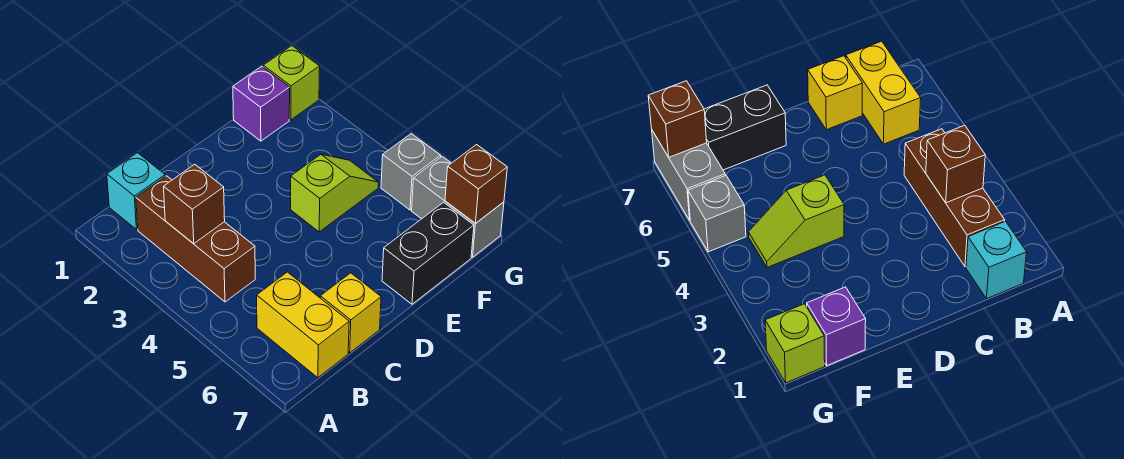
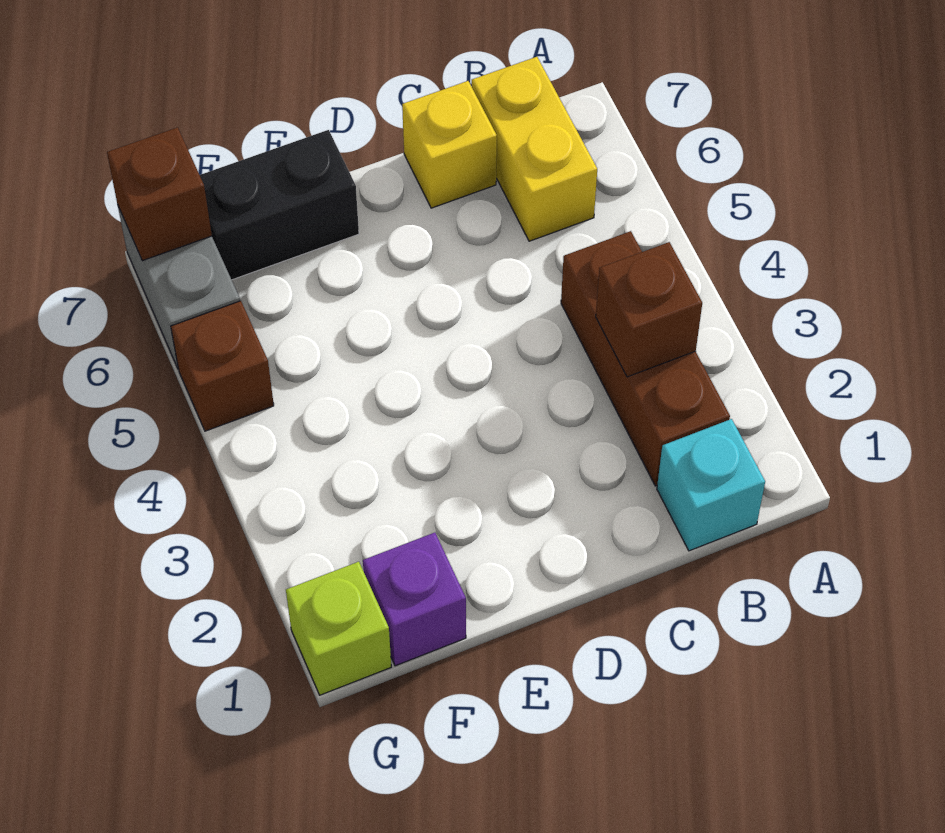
lime 1x2 slope [291,154,378,232] -> none
grey 1x1 brick [381,134,441,210] -> brown 1x1 brick [171,301,274,431]

